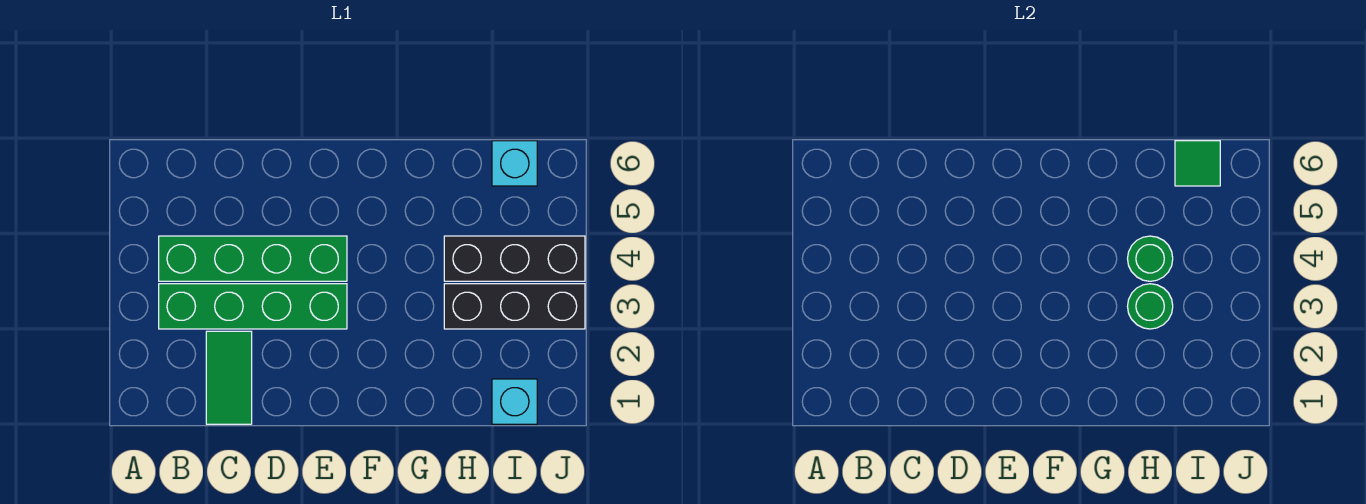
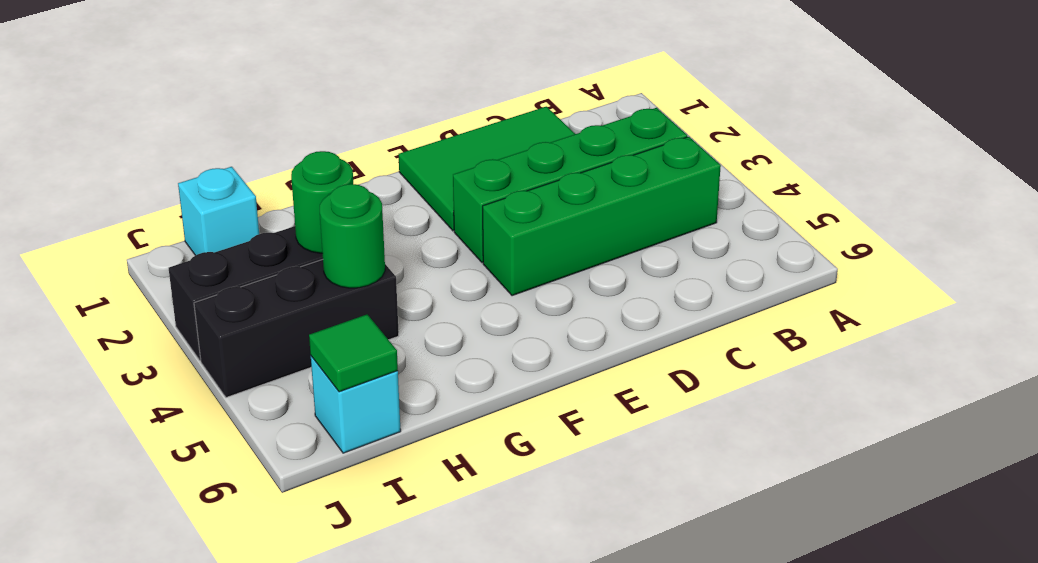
green 1x2 tile [206,331,252,424] -> green 2x3 tile [399,107,575,231]

